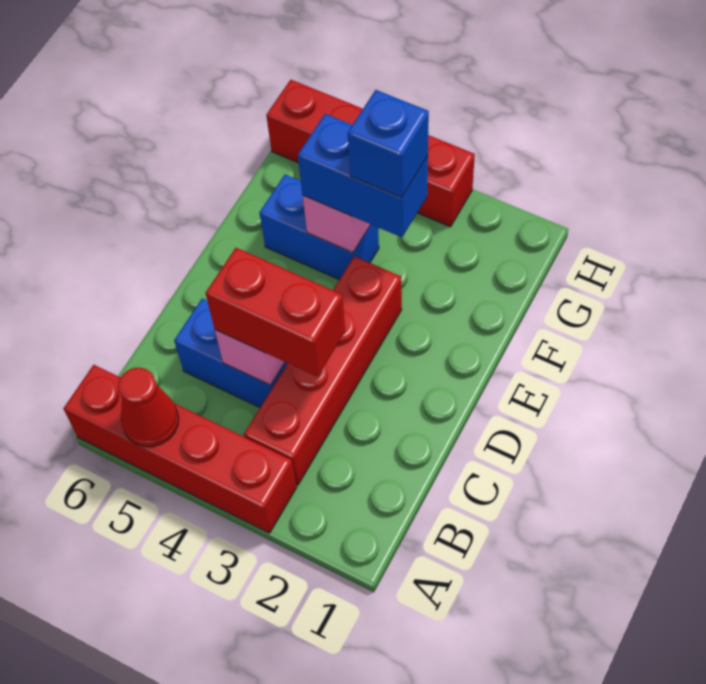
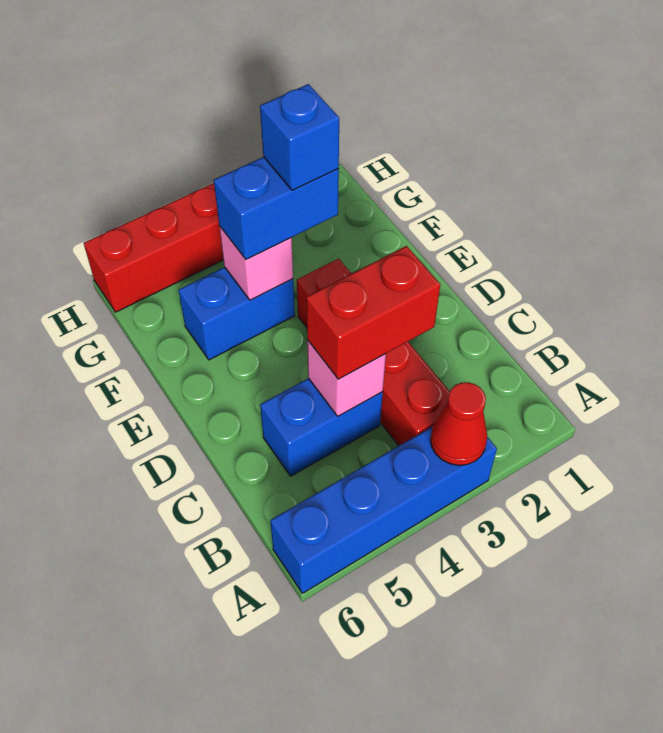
red 1x4 brick [63,365,297,533] -> blue 1x4 brick [270,426,497,593]
red 1x1 cone [118,368,179,447] -> red 1x1 cone moved to [430,382,487,465]

